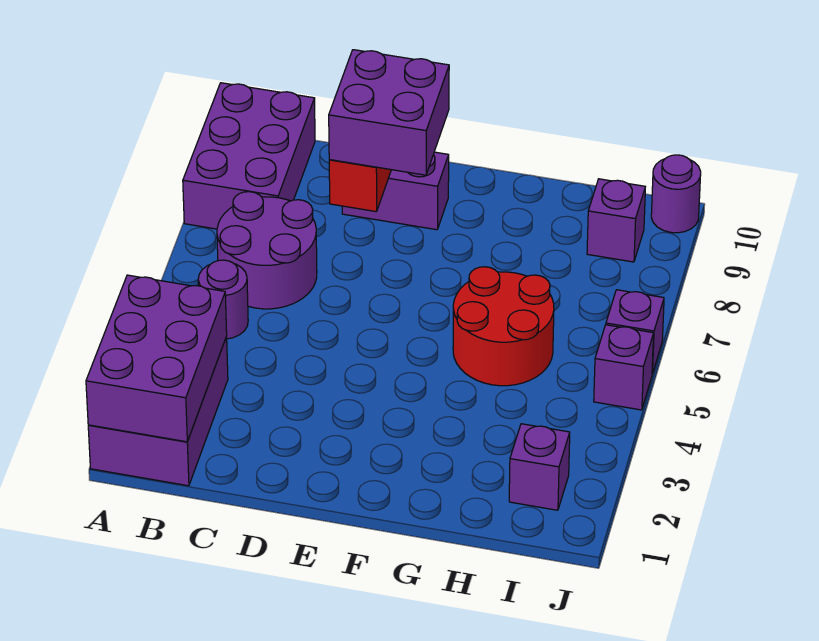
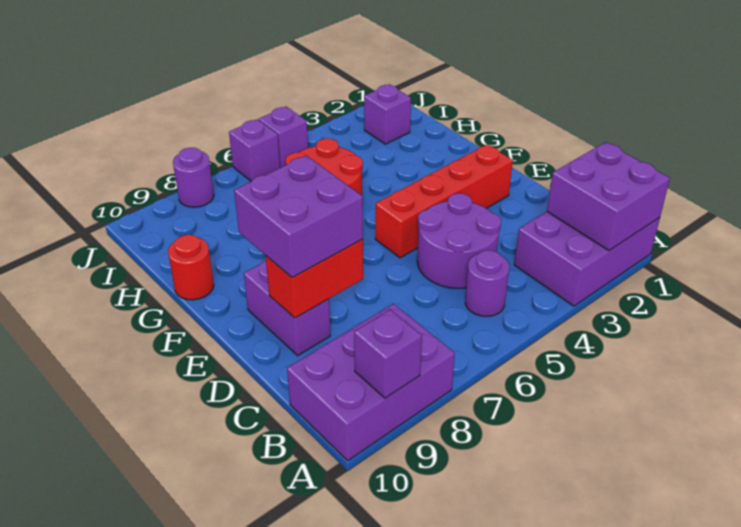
purple 2x3 brick [86,275,227,442] -> purple 2x2 brick [547,142,670,251]
purple 2x2 round brick [217,192,317,309] -> purple 2x2 round brick moved to [417,193,501,288]
none -> red 1x4 brick [375,145,513,258]
none -> red 1x1 round brick [168,235,214,300]
purple 1x1 brick [587,179,645,262] -> purple 1x1 brick moved to [354,310,422,398]
purple 1x1 round brick [651,155,701,233] -> purple 1x1 round brick moved to [173,148,214,207]

